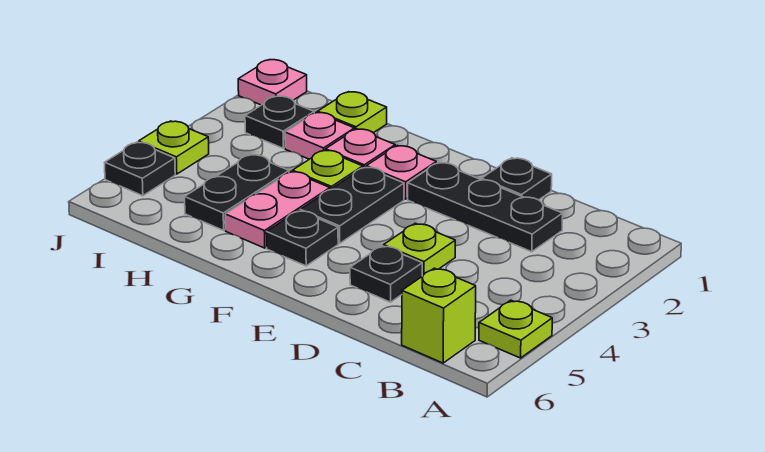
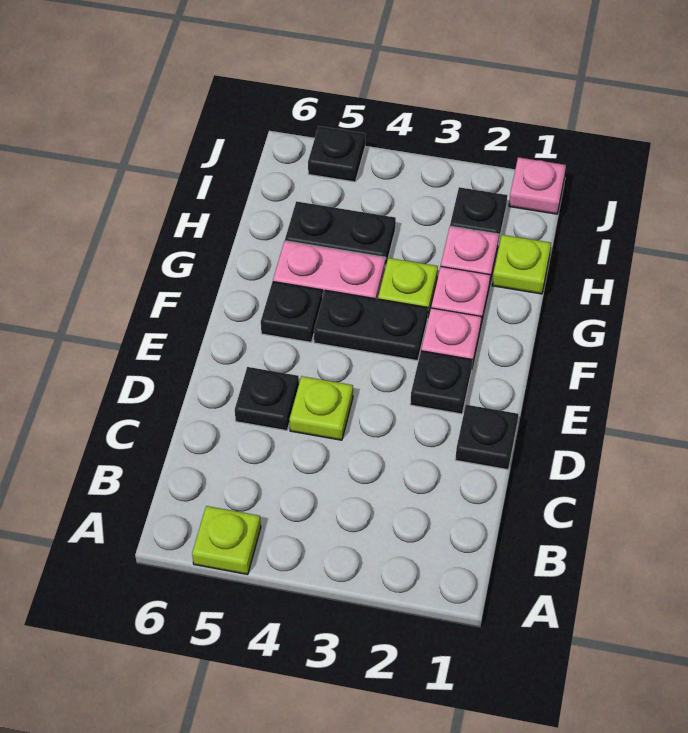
lime 1x1 brick [402,268,476,363] -> none
black 1x3 plate [408,162,563,252] -> black 1x1 plate [410,351,472,414]
lime 1x1 plate [139,121,209,174] -> none

